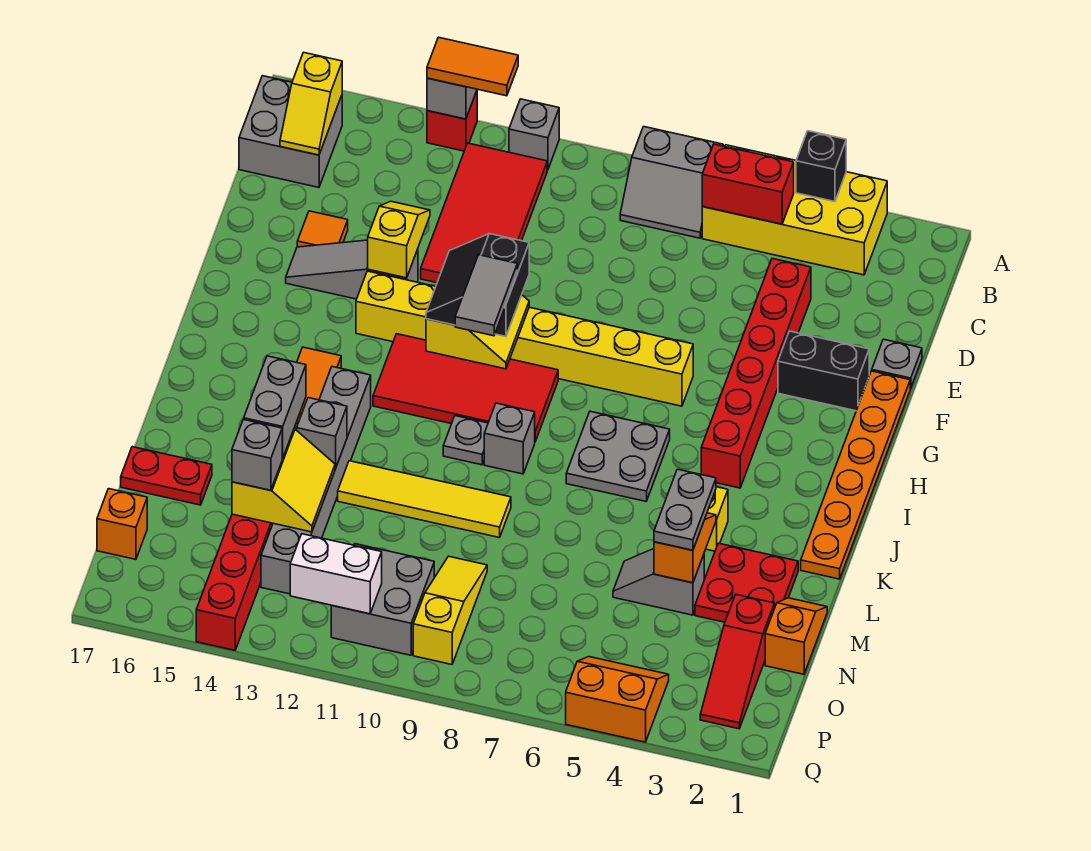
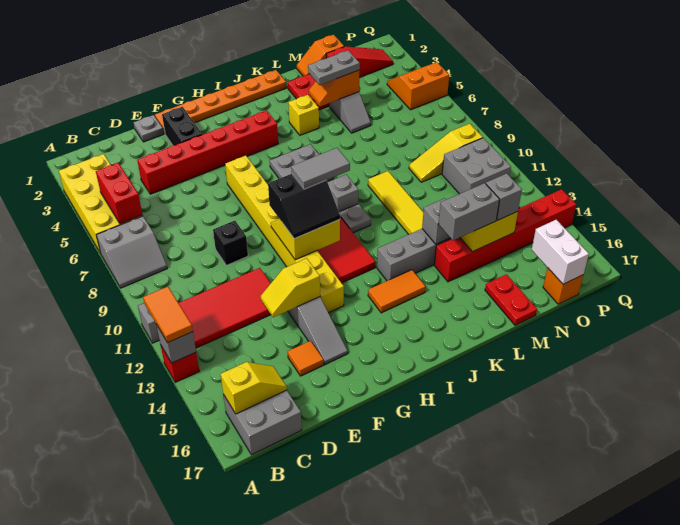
black 1x1 brick [796,131,846,202] -> black 1x1 brick moved to [213,221,248,265]
grey 2x2 slope [620,127,723,238] -> grey 2x2 slope turned to [96,216,167,288]
orange 2x2 slope [566,657,669,742] -> orange 2x2 slope turned to [387,62,449,110]
white 1x2 brick [290,534,382,614] -> white 1x2 brick moved to [532,220,589,284]

